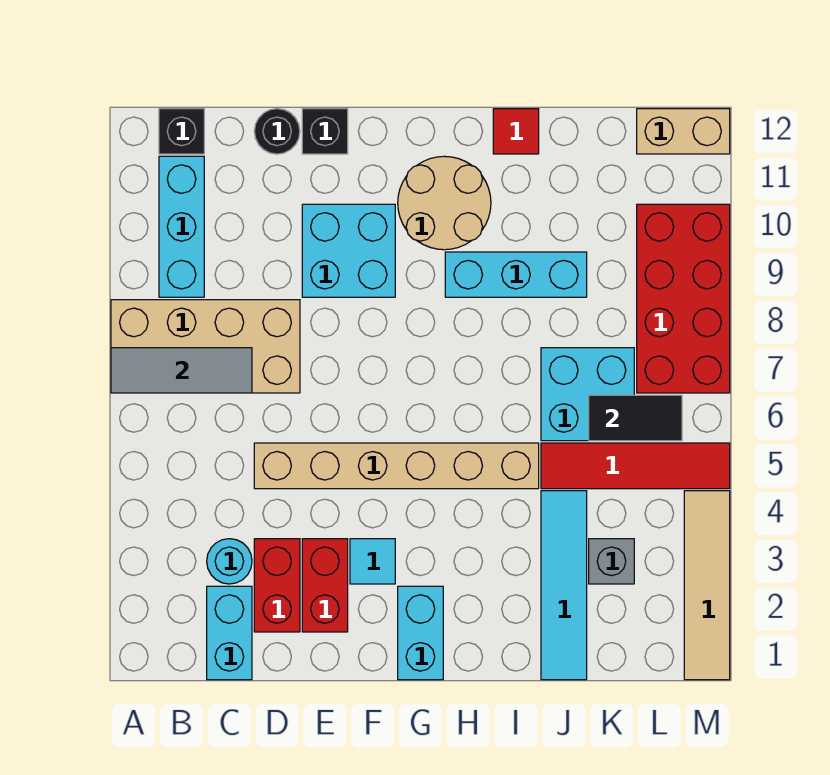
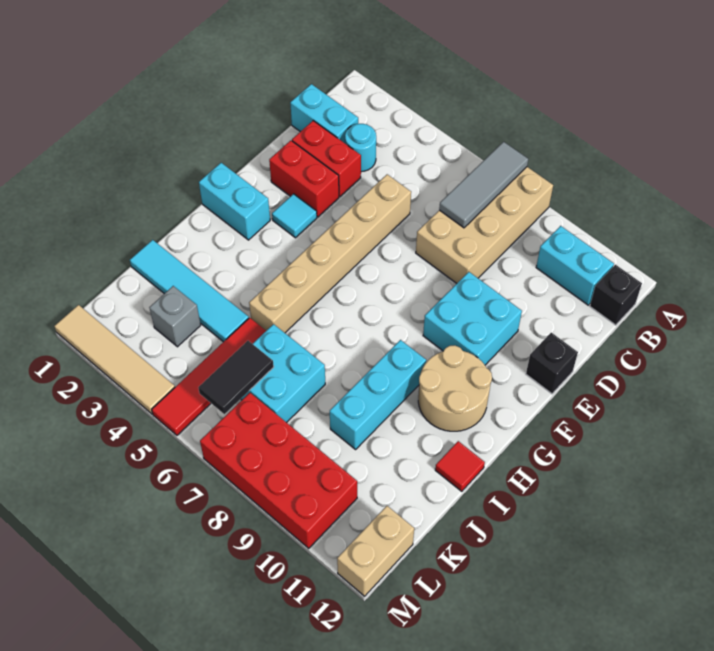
cyan 1x3 brick [159,156,204,297] -> cyan 1x2 brick [536,226,614,305]
black 1x1 round brick [254,109,300,154] -> none

